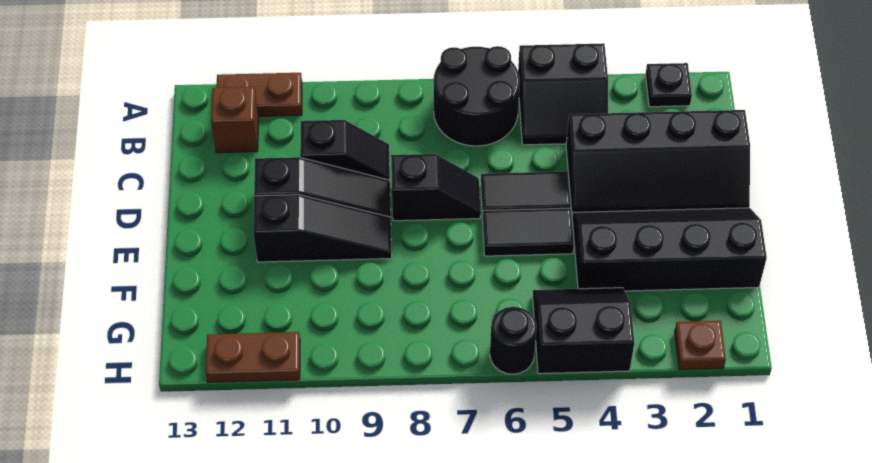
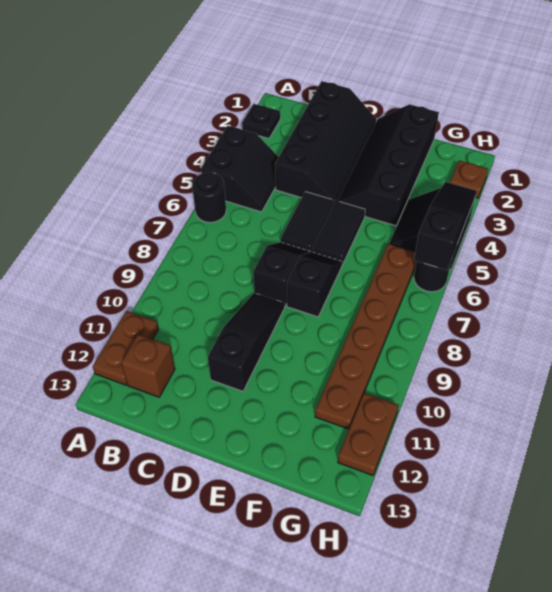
black 2x2 round brick [434,46,520,146] -> black 1x1 round brick [192,172,226,222]
black 1x2 slope [300,120,390,180] -> black 1x2 slope moved to [287,252,342,317]
black 1x3 slope [253,195,392,262] -> black 1x3 slope moved to [414,182,477,270]
none -> brown 1x6 plate [315,244,417,429]

